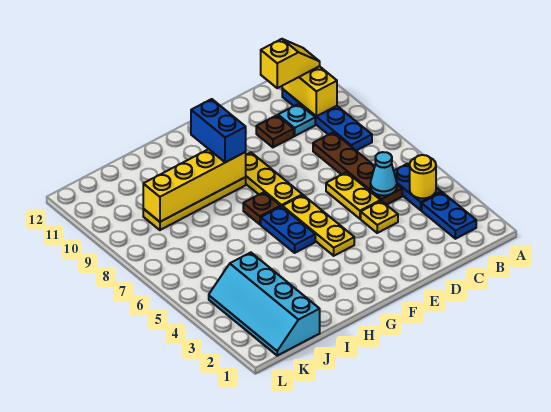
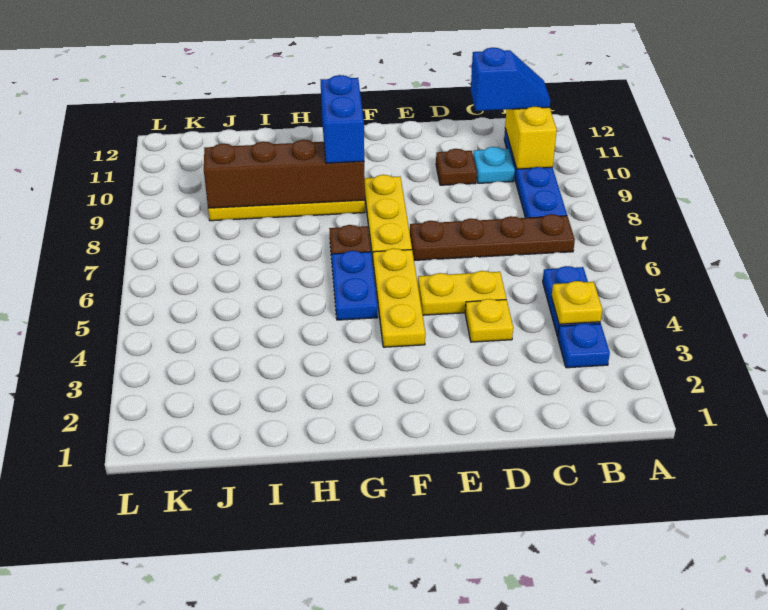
blue 1x2 plate [422,192,476,239] -> blue 1x1 plate [558,323,610,368]
yellow 1x1 round brick [410,155,436,198] -> yellow 1x1 plate [552,281,602,324]
yellow 1x2 slope [261,39,320,88] -> blue 1x2 slope [471,48,550,111]
brown 1x4 plate [313,132,402,205] -> brown 1x4 plate turned to [410,214,575,260]
cyan 1x1 cone [370,152,397,196] -> none
yellow 1x2 plate [326,172,381,219] -> yellow 1x2 plate turned to [418,271,506,315]
yellow 1x4 brick [143,149,246,222] -> brown 1x4 brick [204,140,365,208]
cyan 2x4 slope [209,252,320,356] -> none

